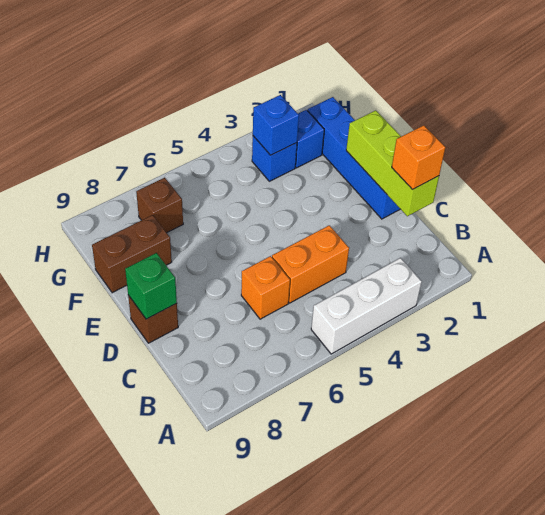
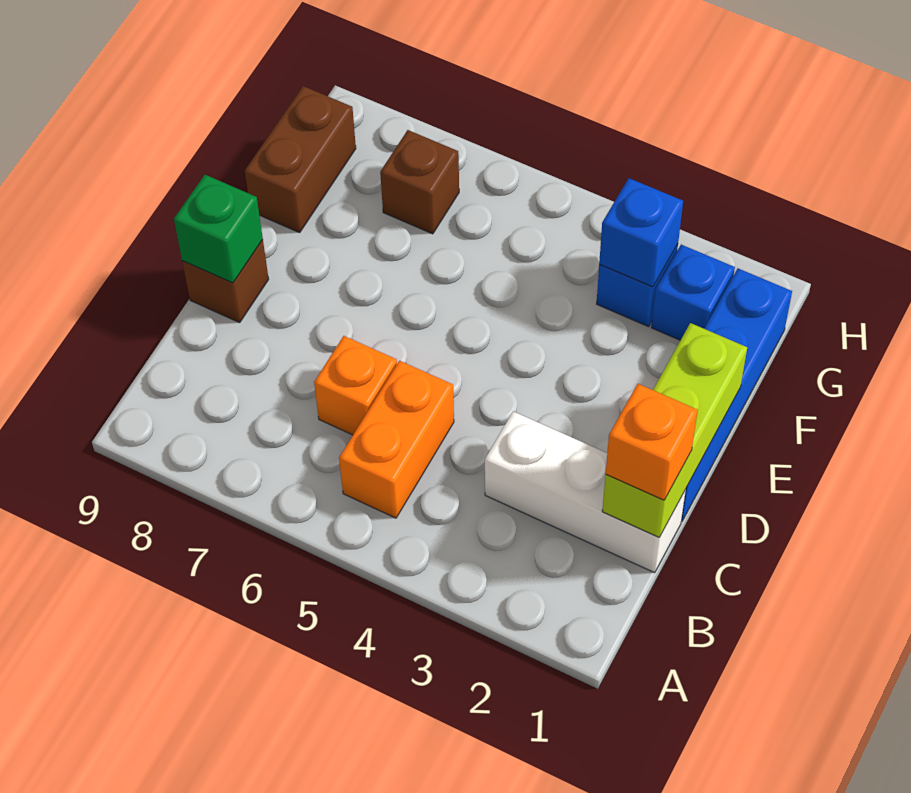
white 1x3 brick [311,258,422,354] -> white 1x3 brick moved to [485,411,686,573]
orange 1x2 brick [272,225,349,303] -> orange 1x2 brick turned to [339,361,454,518]
brown 1x2 brick [92,215,172,293] -> brown 1x2 brick turned to [245,86,356,233]

